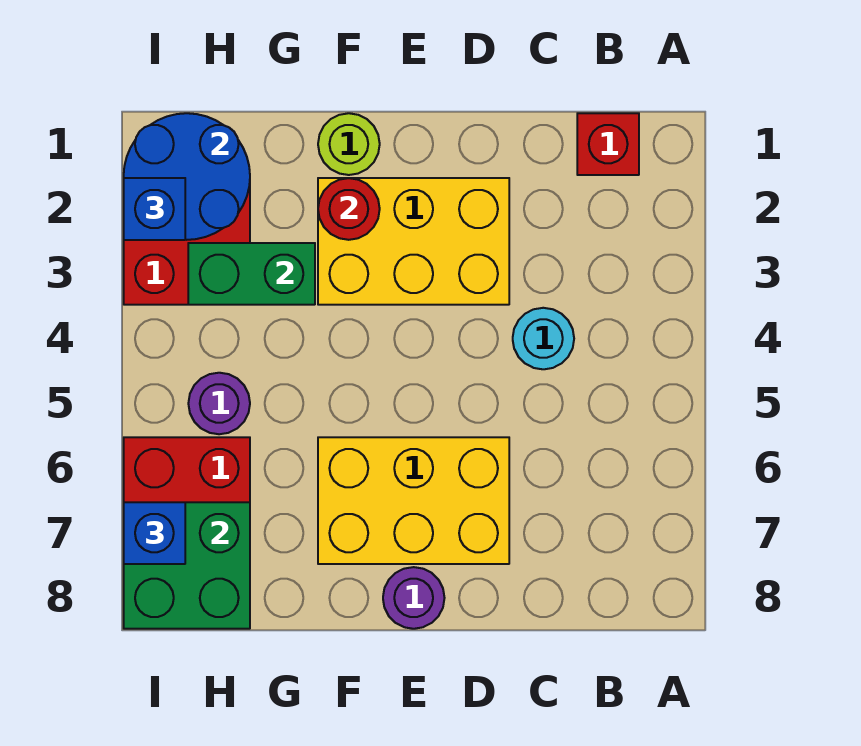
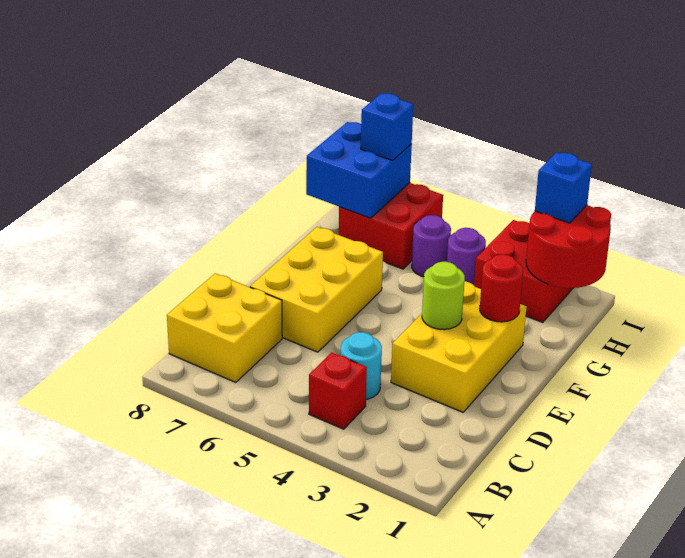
red 1x1 brick [577,113,639,175] -> red 1x1 brick moved to [309,352,367,429]
none -> yellow 2x2 brick [167,273,282,383]
purple 1x1 round brick [383,567,444,629] -> purple 1x1 round brick moved to [447,228,486,285]
lime 1x1 round brick [318,113,380,175] -> lime 1x1 round brick moved to [422,262,465,330]
green 1x2 brick [188,243,315,305] -> none
blue 2x2 round brick [124,113,250,240] -> red 2x2 round brick [526,205,611,288]
green 2x2 brick [124,502,250,629] -> blue 2x2 brick [306,122,412,218]

